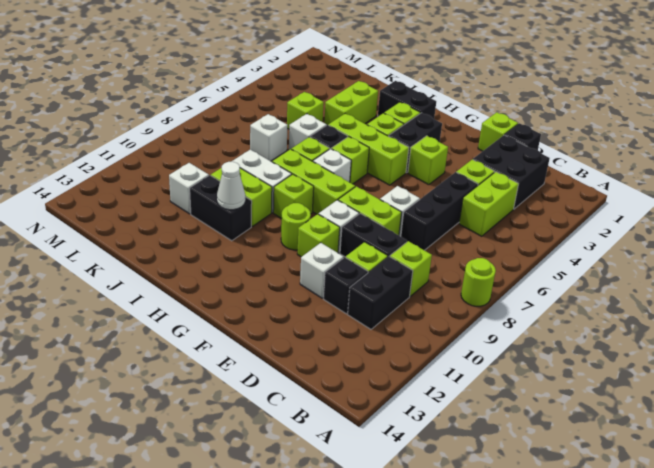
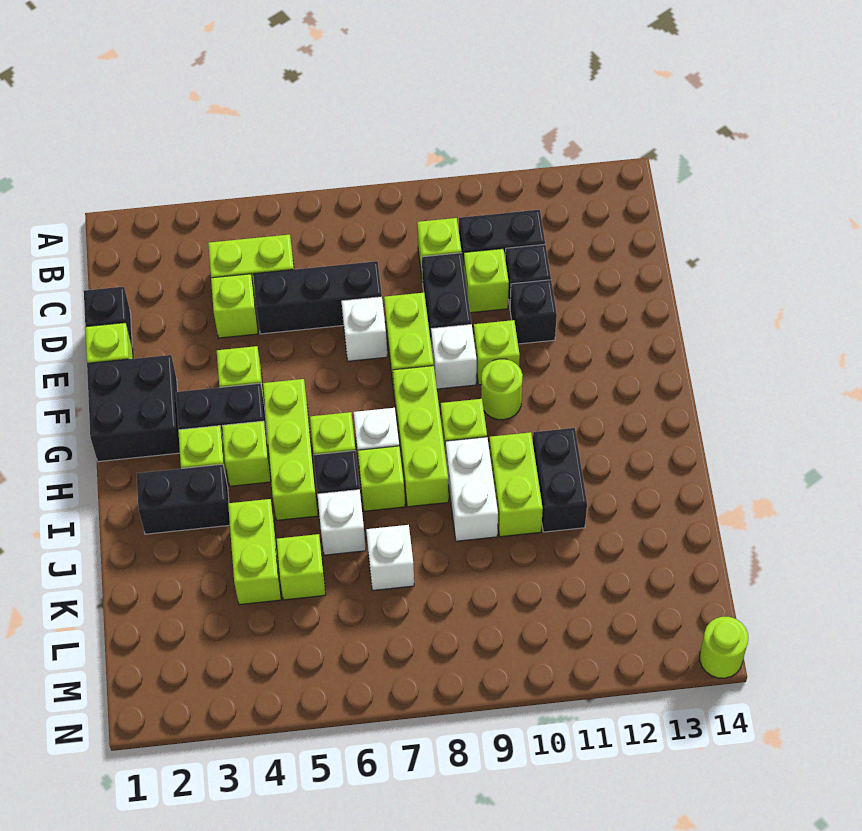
lime 1x1 round brick [461,258,496,306] -> lime 1x1 round brick moved to [700,617,748,678]
black 2x2 brick [473,135,550,209] -> black 2x2 brick moved to [87,355,180,462]
white 1x1 brick [300,243,344,298] -> black 1x1 brick [510,280,557,344]
black 1x2 brick [378,81,436,119] -> black 1x2 brick turned to [137,464,230,534]
white 1x1 cone [217,162,245,210] -> none
lime 1x2 brick [324,81,378,125] -> lime 1x2 brick turned to [228,499,281,605]
white 1x1 brick [169,163,209,214] -> none

